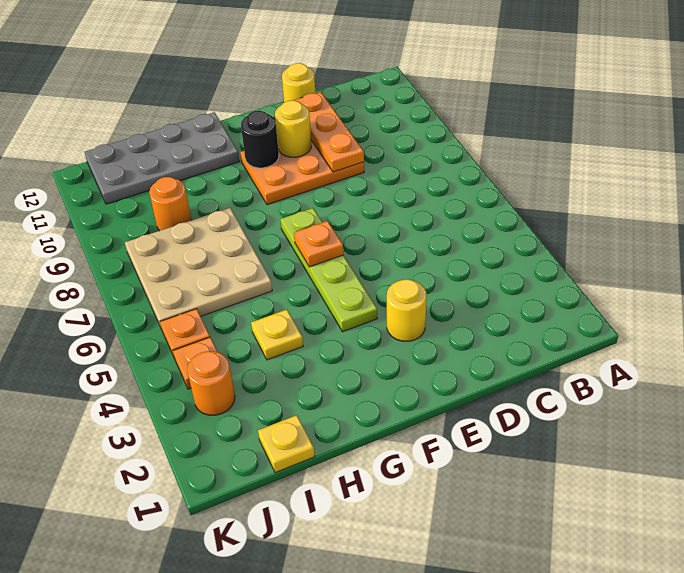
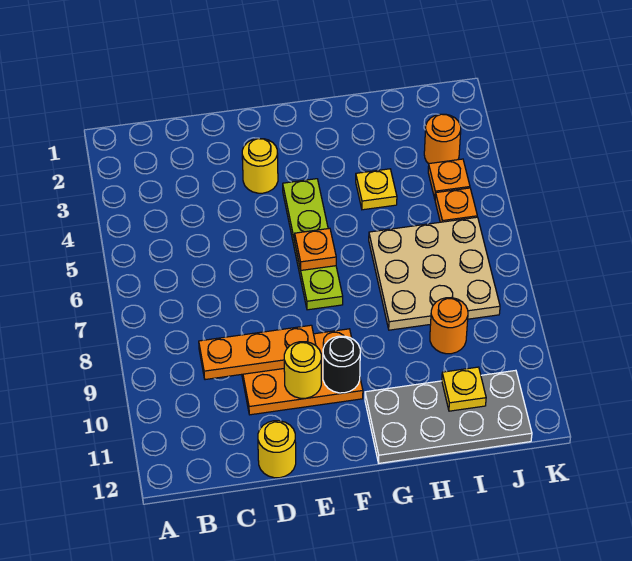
orange 1x3 plate [294,92,364,172] -> orange 1x3 plate turned to [199,325,316,380]
yellow 1x1 plate [258,415,315,473] -> yellow 1x1 plate moved to [442,367,486,411]

